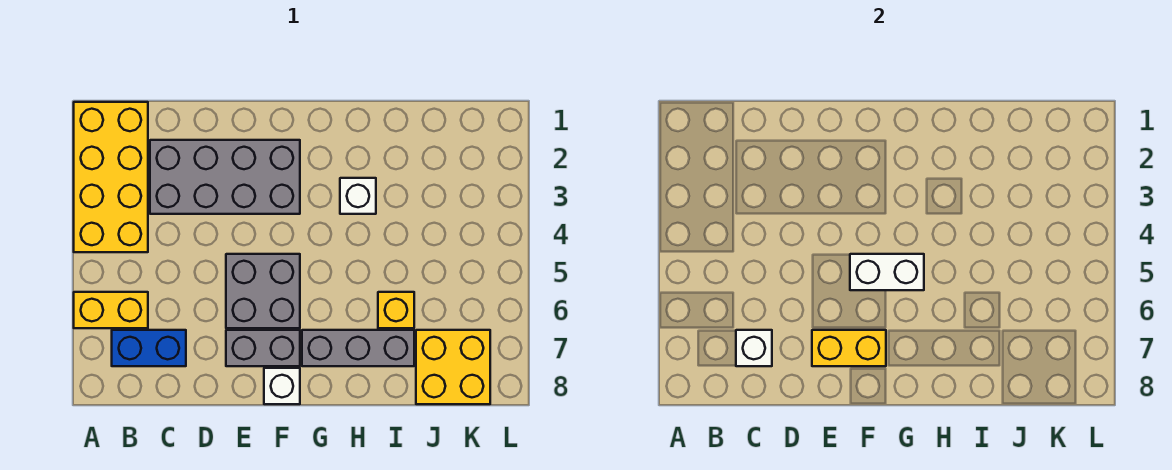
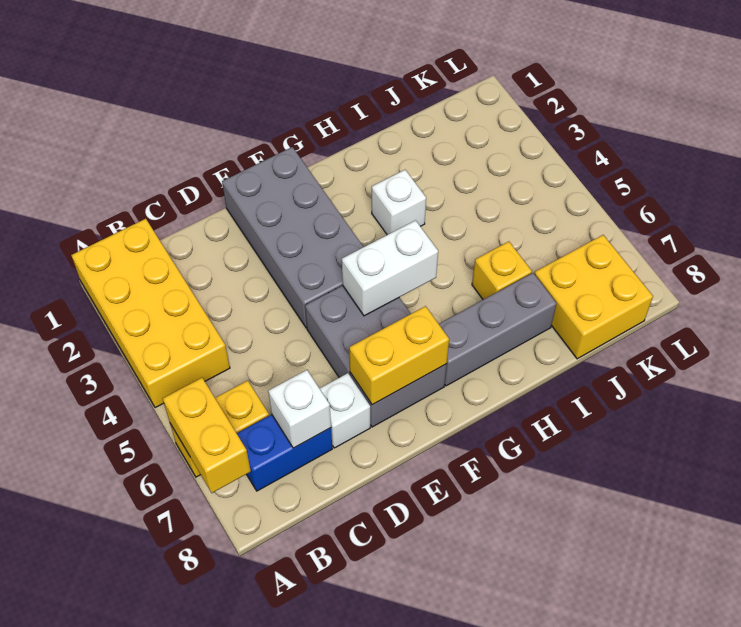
none -> yellow 1x2 brick [163,378,251,493]
grey 2x4 brick [150,140,300,214] -> grey 2x4 brick turned to [222,147,363,328]
white 1x1 brick [264,368,300,404] -> white 1x1 brick moved to [320,373,370,448]

